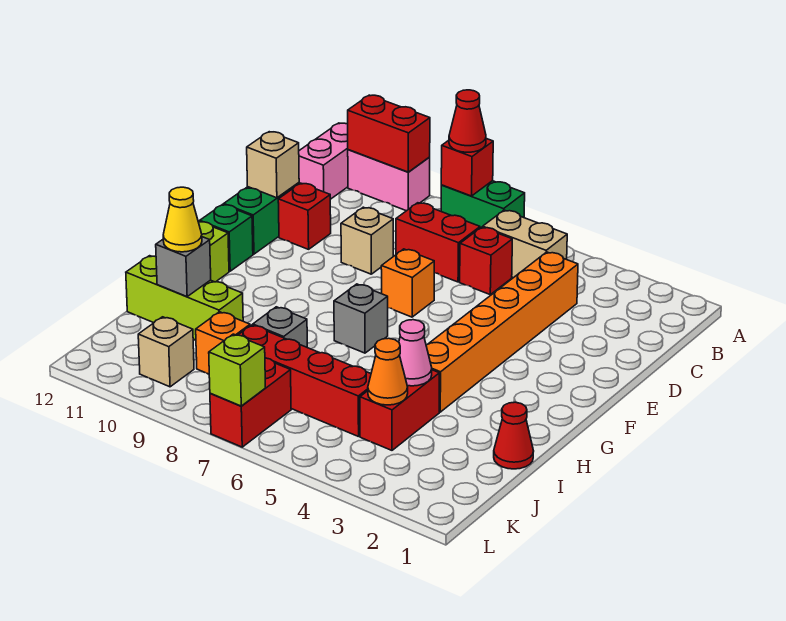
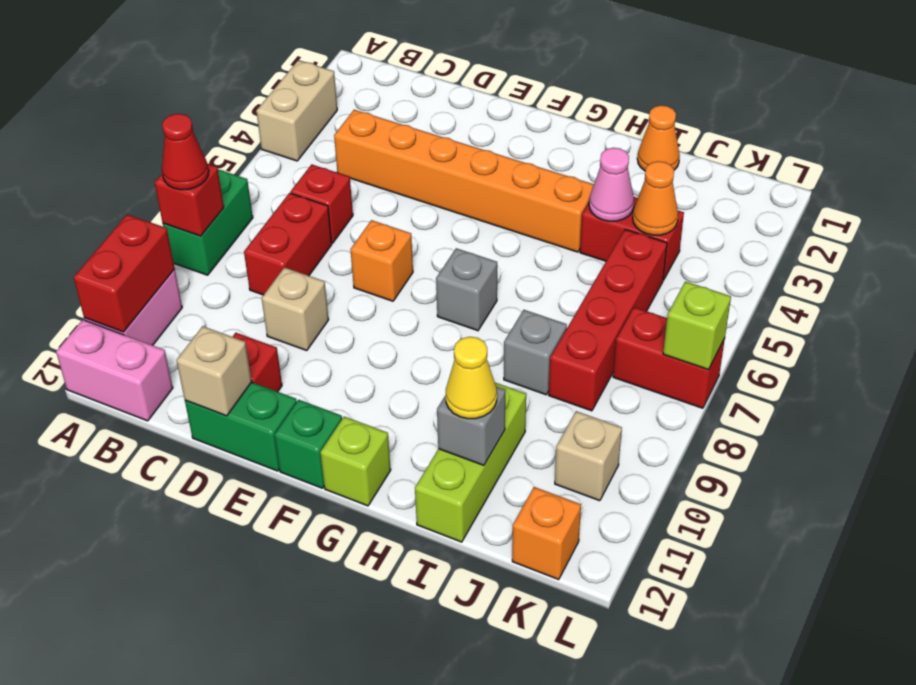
tan 1x2 brick [483,210,567,278] -> tan 1x2 brick moved to [256,60,337,161]
red 1x1 cone [494,402,534,469] -> orange 1x1 cone [637,105,680,171]
orange 1x1 brick [196,312,250,374] -> orange 1x1 brick moved to [512,487,581,580]

